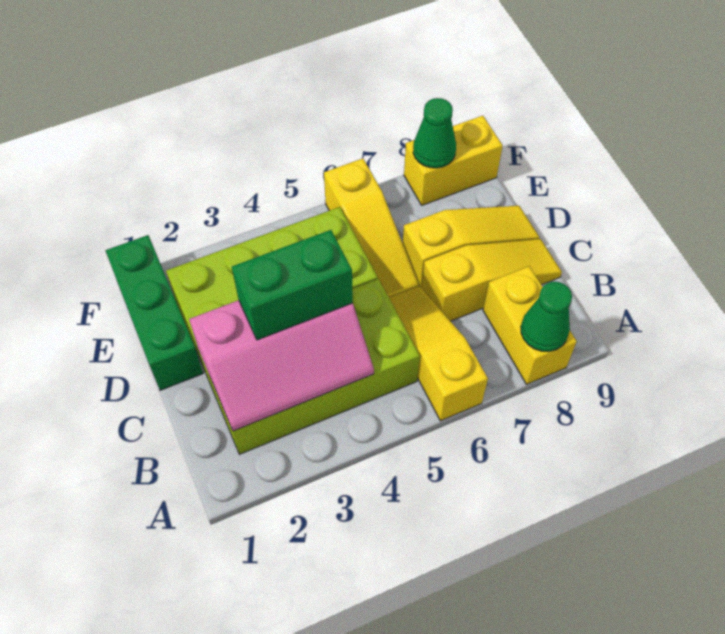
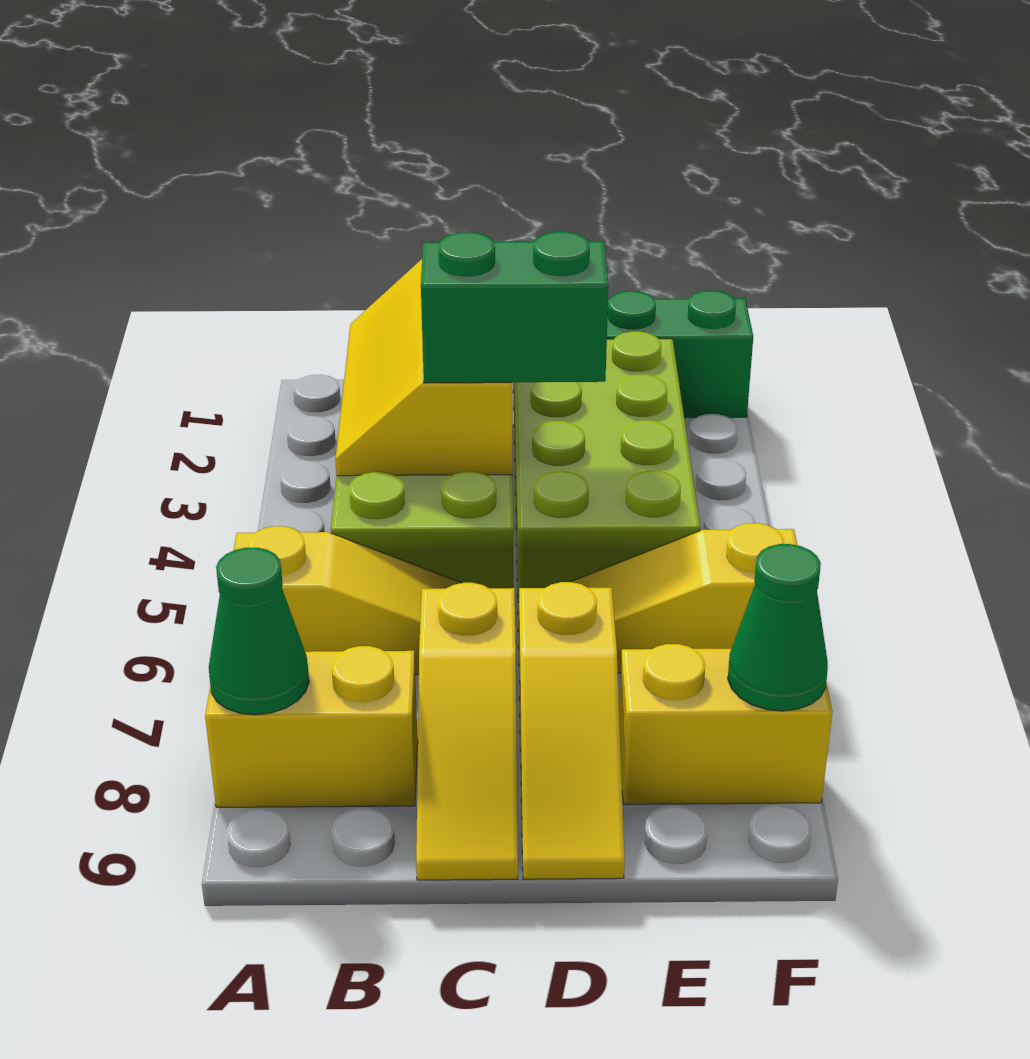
pink 2x3 slope [189,300,374,431] -> yellow 2x3 slope [335,259,513,476]
green 1x2 brick [232,230,353,340] -> green 1x2 brick turned to [421,232,608,383]
yellow 1x2 brick [404,116,503,205] -> yellow 1x2 brick turned to [619,644,833,804]

